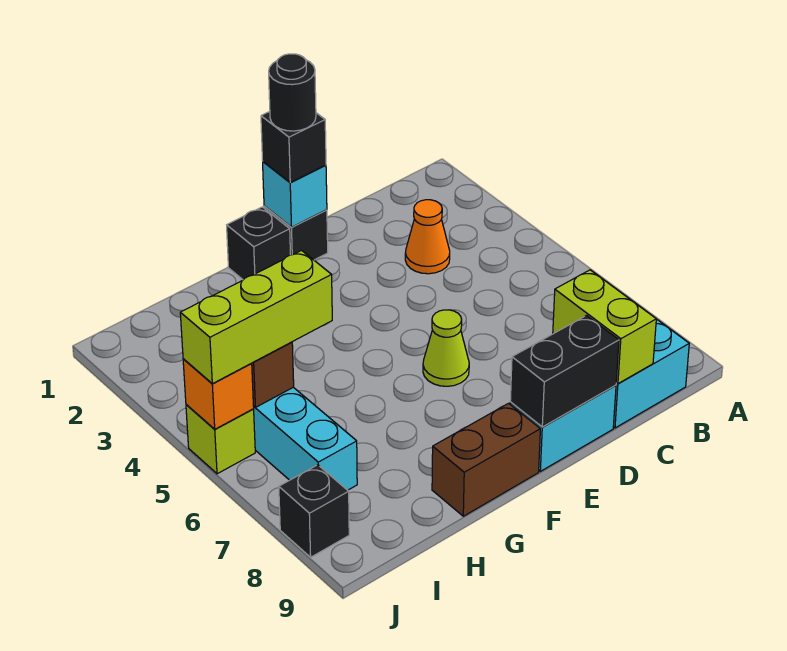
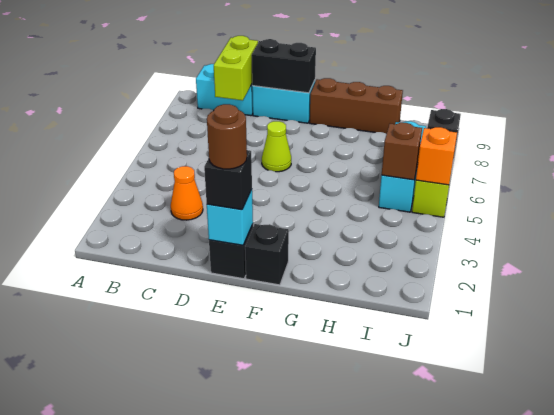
black 1x1 round brick [269,54,316,131] -> brown 1x1 round brick [207,104,247,169]
brown 1x2 brick [432,403,540,516] -> brown 1x3 brick [310,78,403,134]
lime 1x3 brick [180,251,332,384] -> none

